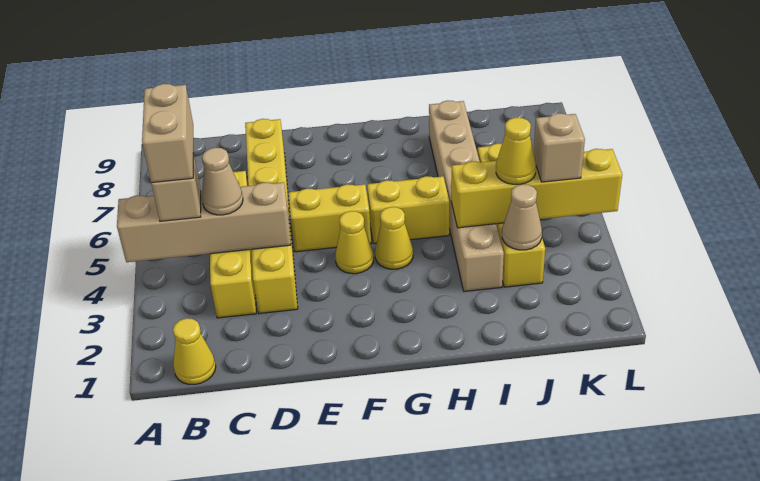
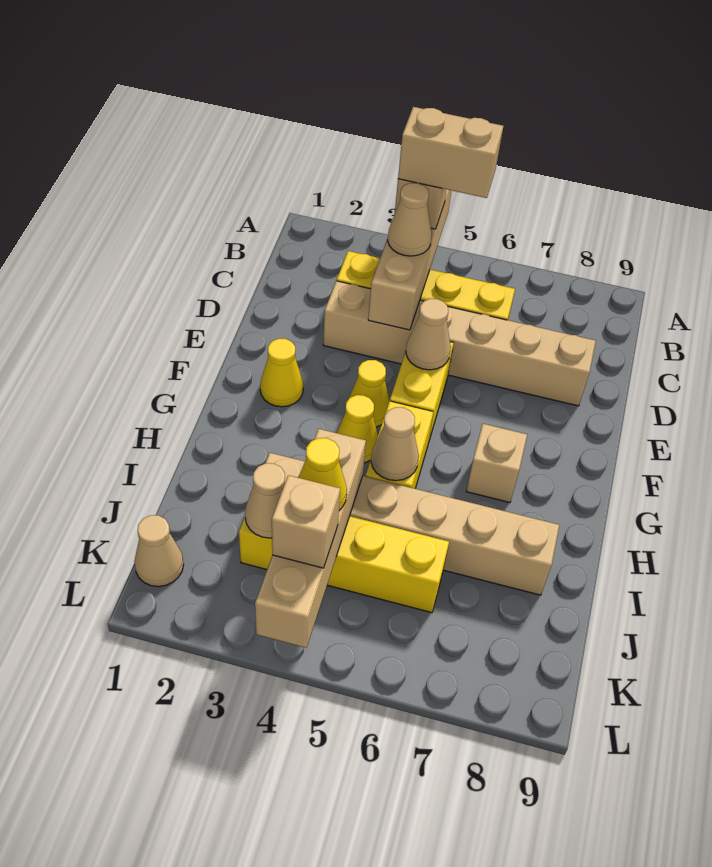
yellow 1x1 cone [173,318,216,384] -> yellow 1x1 cone moved to [260,339,303,407]
yellow 1x6 brick [245,119,298,313] -> tan 1x6 brick [323,281,596,406]
none -> tan 1x1 cone [406,299,451,370]
none -> tan 1x1 brick [466,424,527,502]
none -> tan 1x1 cone [371,407,419,481]
yellow 1x4 brick [451,149,622,228] -> tan 1x4 brick [255,429,366,648]
none -> tan 1x1 cone [134,515,184,587]

